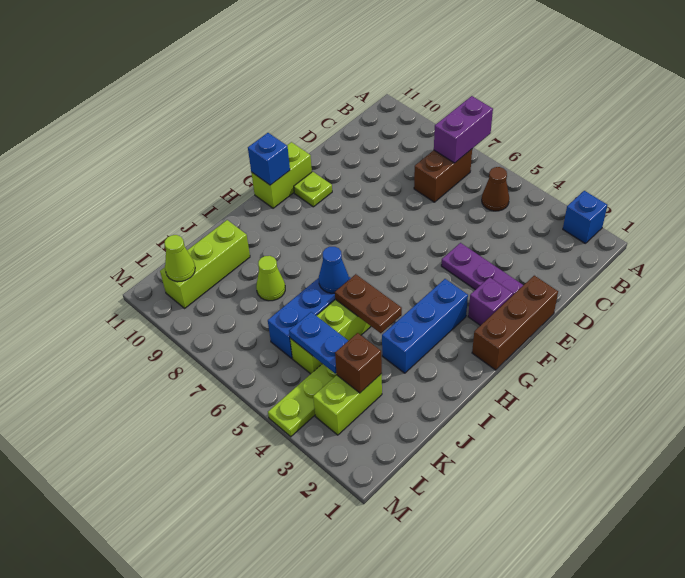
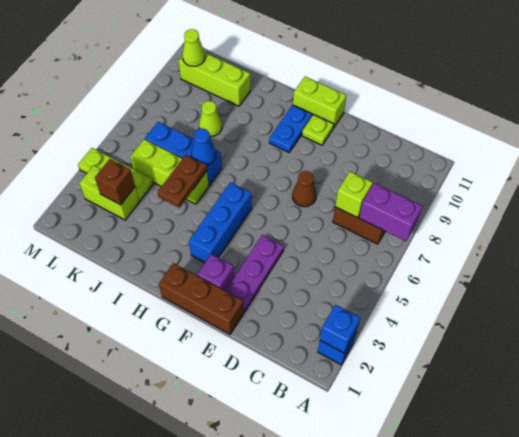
brown 1x1 cone [482,167,509,211] -> brown 1x1 cone moved to [292,171,316,207]
none -> lime 1x1 brick [335,172,373,218]
blue 1x3 brick [382,279,468,373] -> blue 1x3 brick turned to [189,182,252,262]
blue 1x1 brick [248,133,290,185] -> blue 1x1 brick moved to [320,305,360,353]
blue 1x2 plate [289,312,348,374] -> blue 1x2 plate moved to [269,105,312,152]

